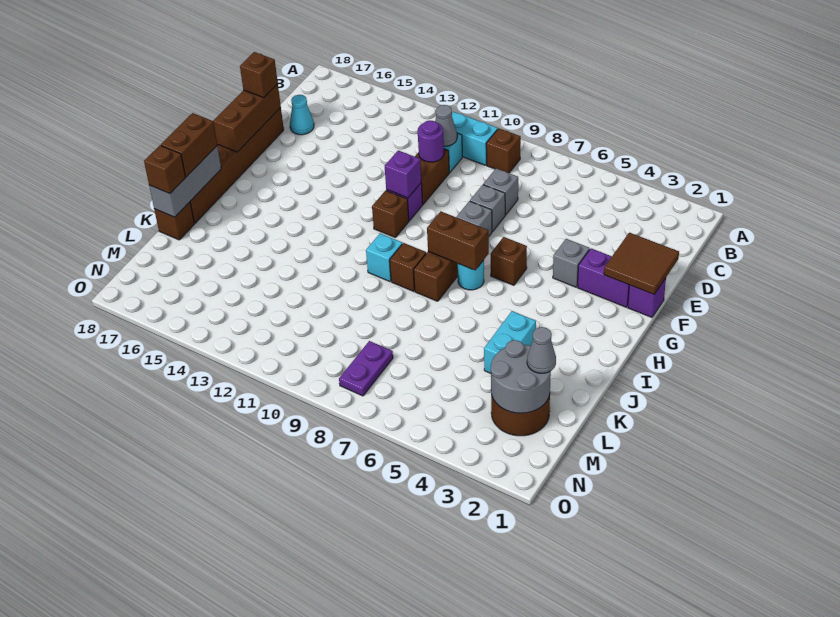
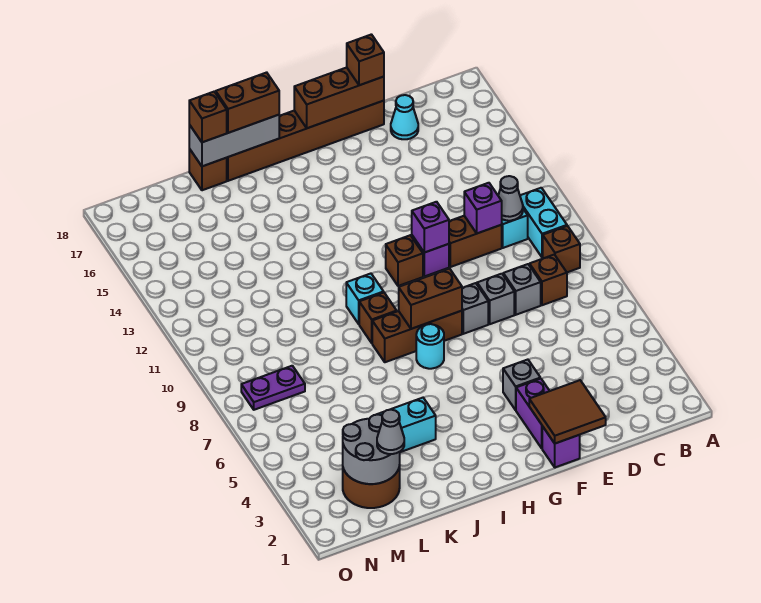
purple 1x1 round brick [418,120,444,162] -> purple 1x1 brick [464,183,502,233]
brown 1x1 brick [491,237,527,285] -> brown 1x1 brick moved to [530,255,567,305]
brown 1x2 brick [427,211,489,270] -> brown 1x2 brick turned to [399,269,462,329]

